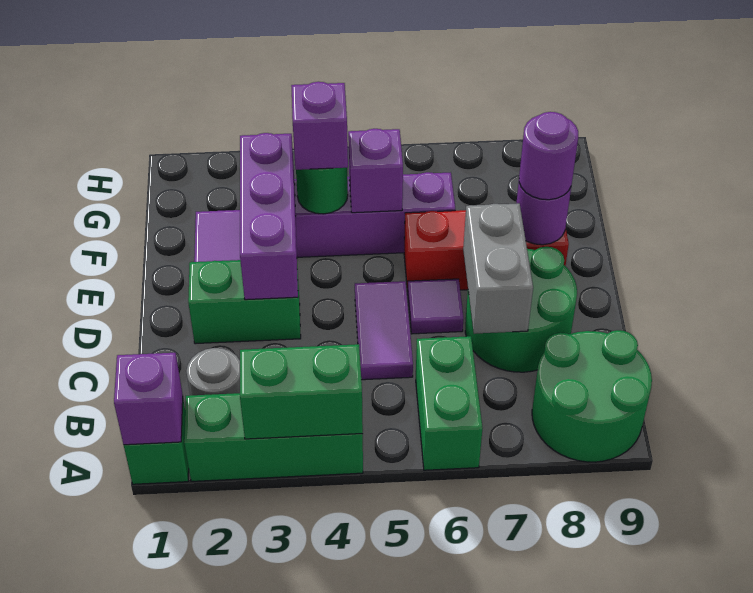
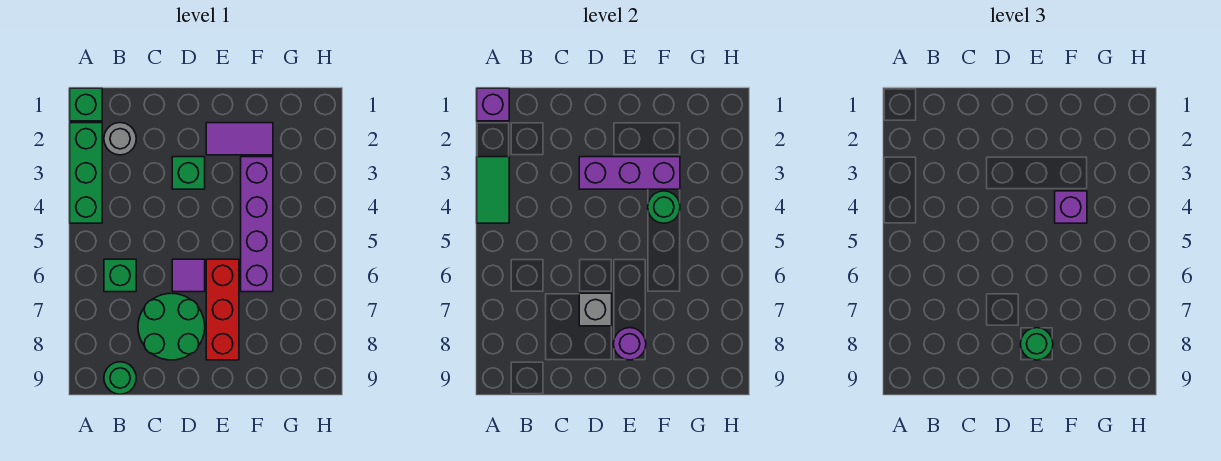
green 1x2 brick [240,344,363,439] -> green 1x2 tile [477,157,509,223]
green 1x2 brick [416,336,483,470] -> green 1x1 brick [104,259,136,292]
green 2x2 round brick [532,330,652,462] -> green 1x1 round brick [104,362,136,394]
purple 1x2 tile [355,281,413,380] -> none
grey 1x2 brick [463,203,533,334] -> grey 1x1 brick [579,293,612,326]
green 1x2 brick [188,260,301,344] -> green 1x1 brick [172,157,205,189]
purple 1x1 round brick [519,112,578,200] -> green 1x1 round brick [1020,328,1053,360]
purple 1x1 brick [348,129,403,213] -> none

